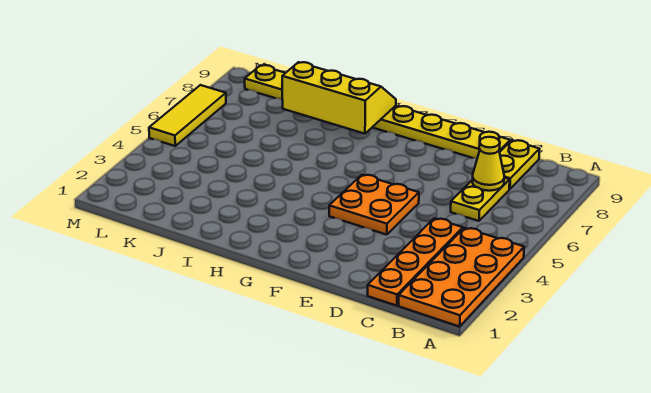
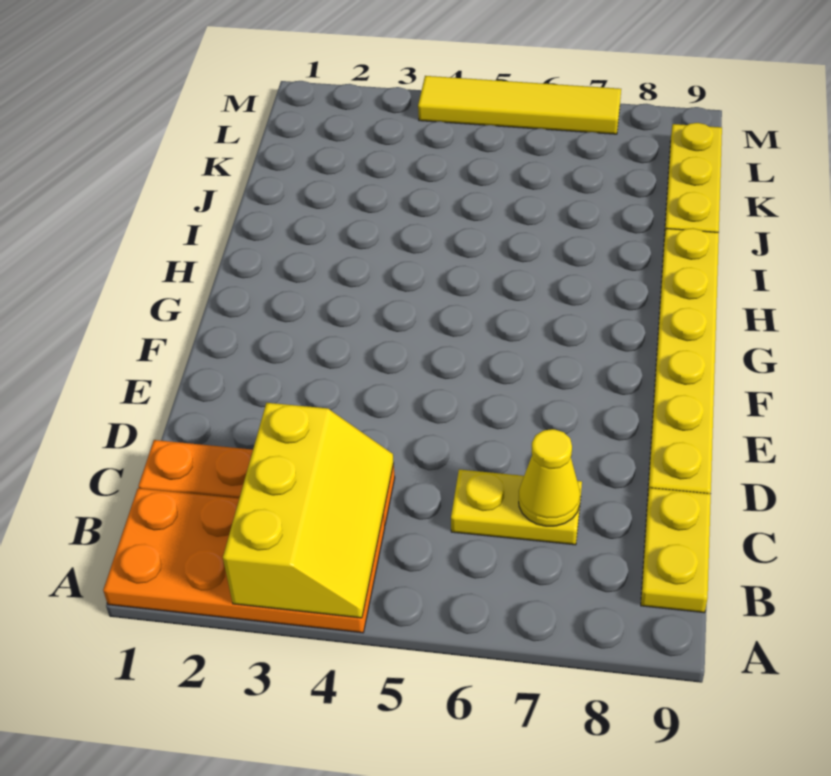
yellow 1x2 plate [500,140,540,189] -> yellow 1x2 plate turned to [641,488,711,613]
orange 2x2 plate [329,175,419,235] -> none
yellow 2x3 slope [282,62,396,134] -> yellow 2x3 slope moved to [223,403,394,618]
yellow 1x3 tile [149,85,226,146] -> yellow 1x4 tile [418,76,621,134]

